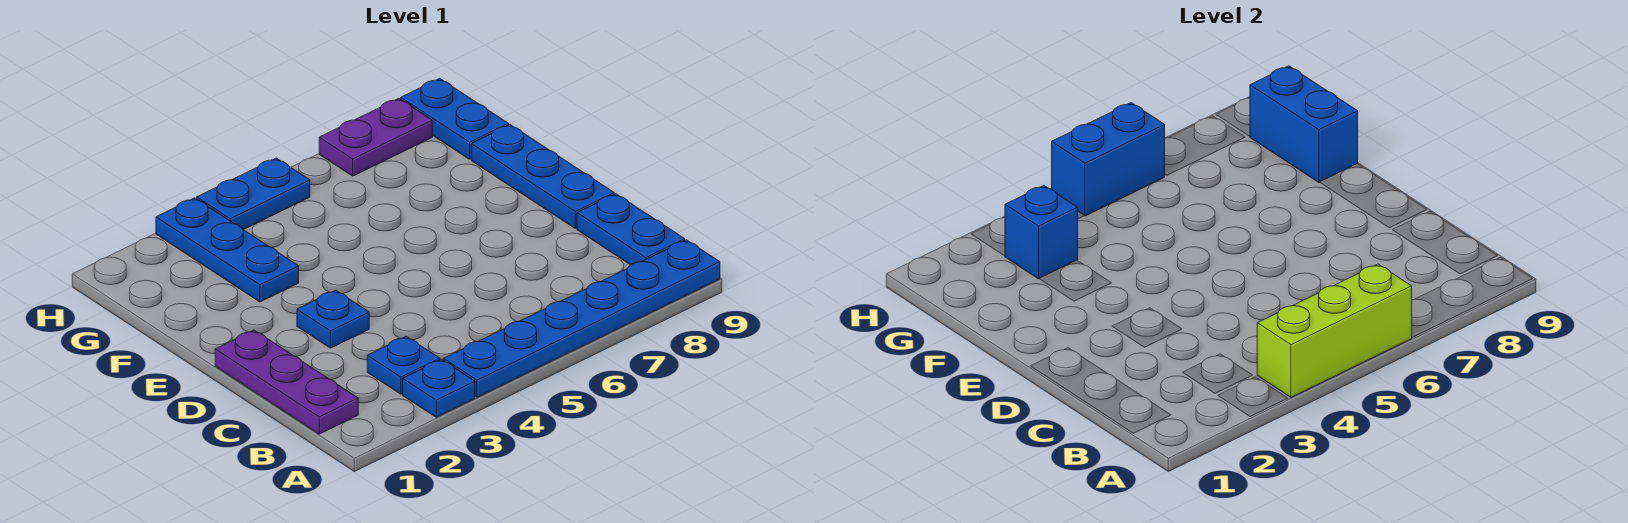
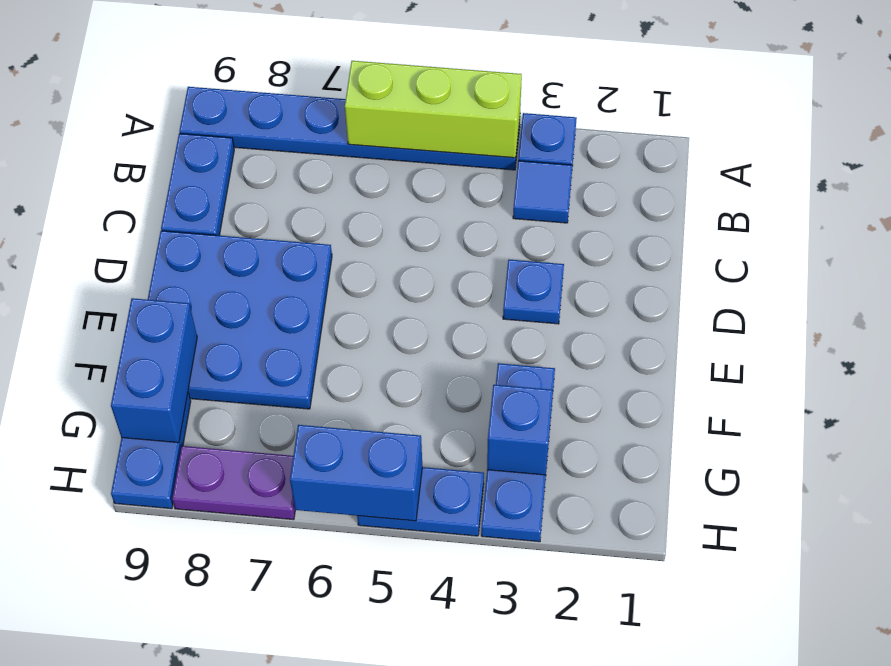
purple 1x3 plate [215,330,358,434] -> none
blue 1x1 plate [367,336,440,394] -> blue 1x1 tile [513,161,573,223]
blue 1x3 plate [471,125,614,229] -> blue 3x3 plate [148,231,332,409]

